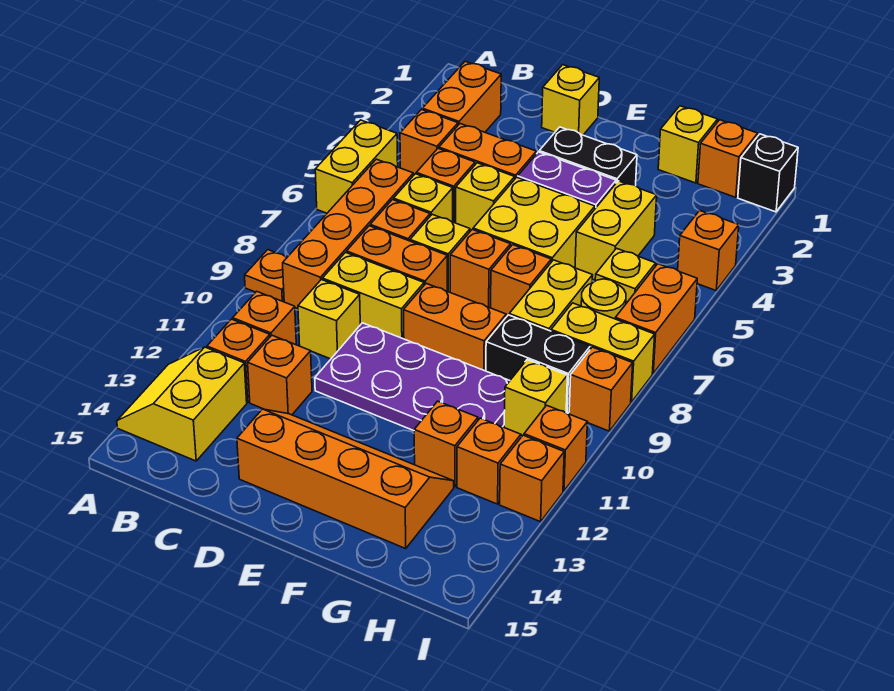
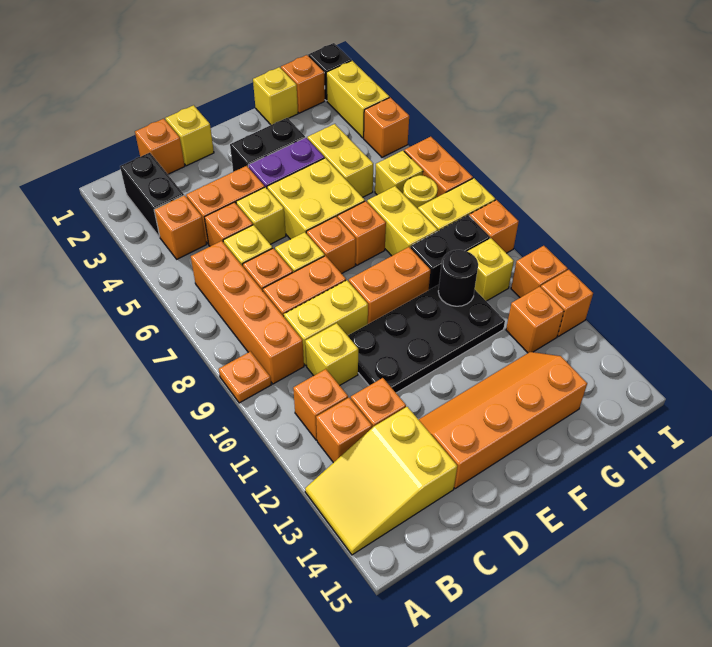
yellow 1x2 brick [315,120,398,213] -> yellow 1x2 brick moved to [326,61,389,138]
yellow 2x2 slope [117,347,247,461] -> yellow 2x3 slope [305,407,457,555]
orange 1x2 brick [422,61,501,132] -> black 1x2 brick [120,153,184,237]
purple 2x4 plate [315,323,510,431] -> black 2x4 plate [348,285,505,393]
none -> black 1x1 round brick [438,250,478,306]
orange 1x1 brick [414,401,478,487] -> orange 1x1 brick moved to [135,119,185,174]

